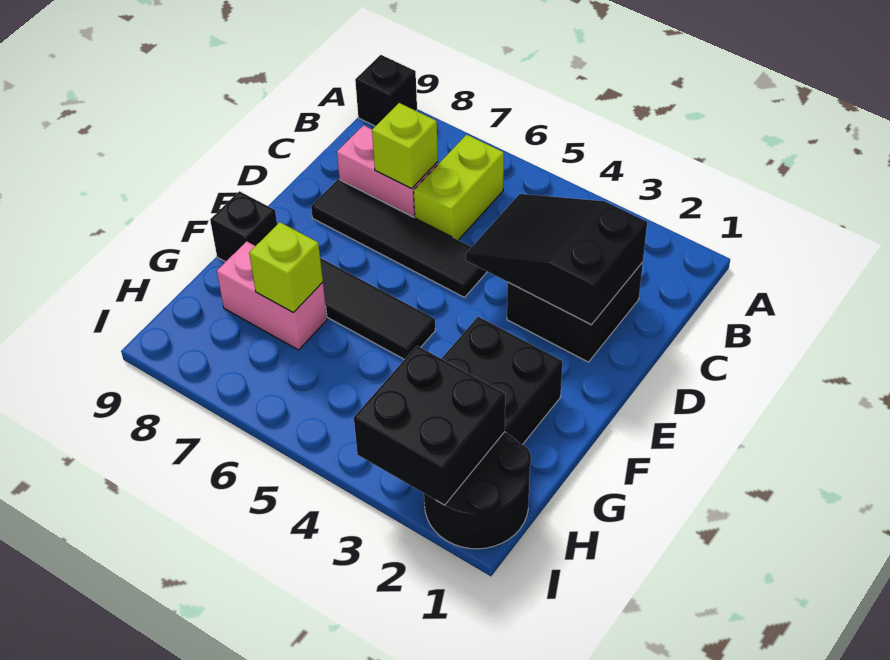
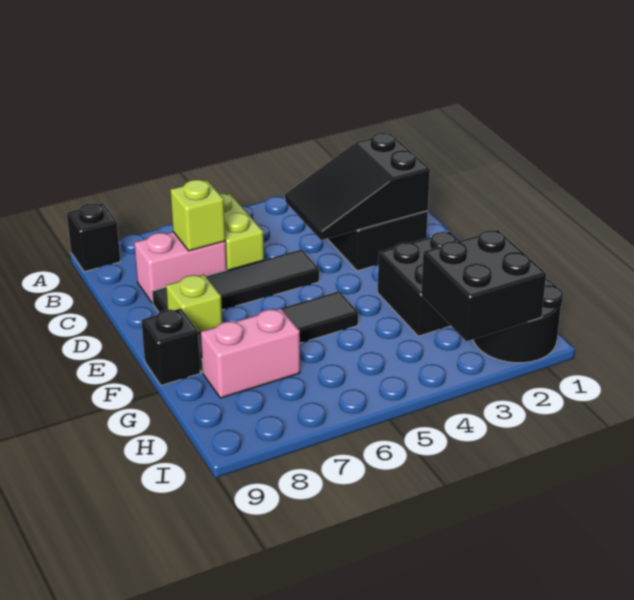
lime 1x1 brick [249,222,323,313] -> lime 1x1 brick moved to [166,275,222,332]

